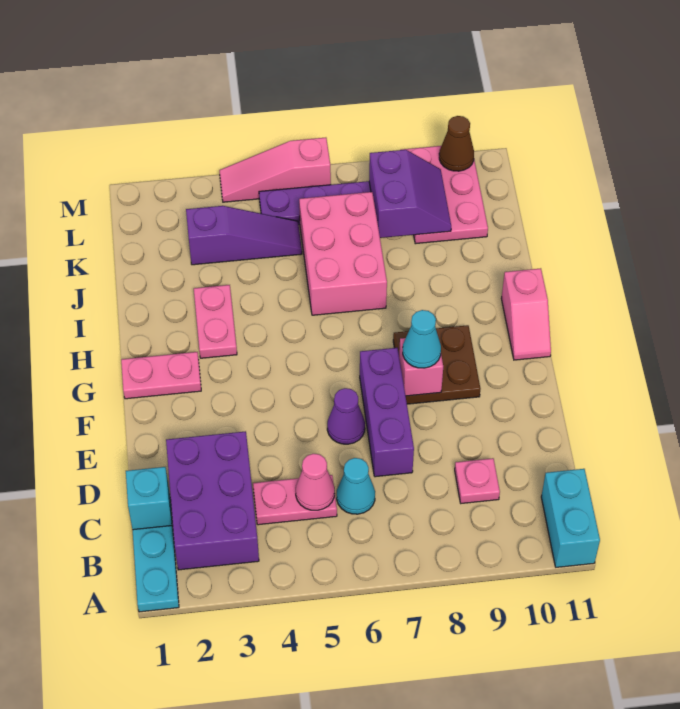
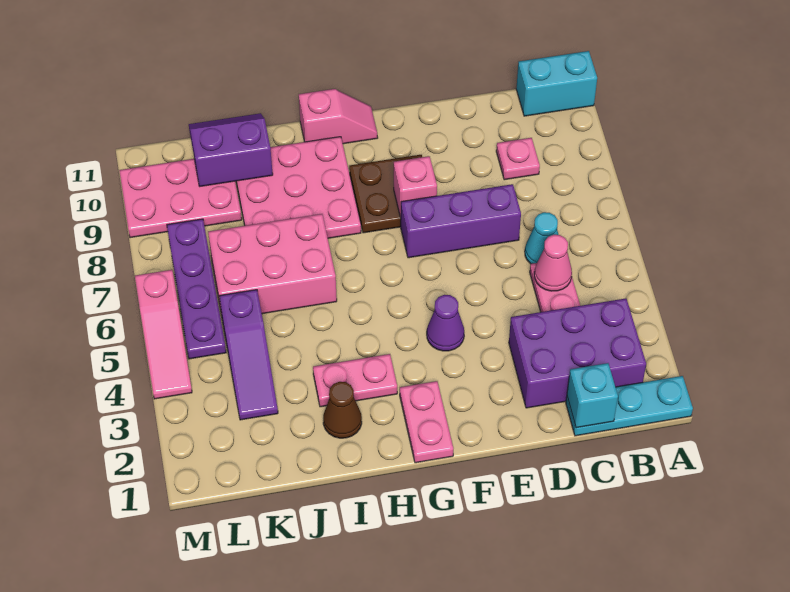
purple 1x1 cone [327,388,365,444] -> purple 1x1 cone moved to [427,295,464,351]
cyan 1x1 cone [403,310,441,368] -> none
none -> pink 3x3 plate [236,137,361,238]
purple 1x3 slope [186,206,302,265] -> purple 1x3 slope turned to [219,290,278,420]
purple 2x2 slope [369,150,451,238] -> purple 2x2 slope moved to [189,113,273,186]
brown 1x1 cone [439,116,474,171] -> brown 1x1 cone moved to [323,382,362,438]

